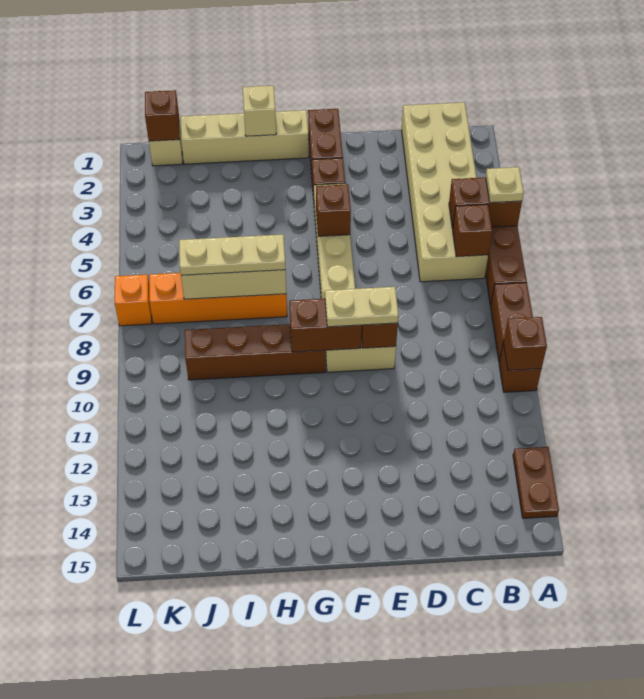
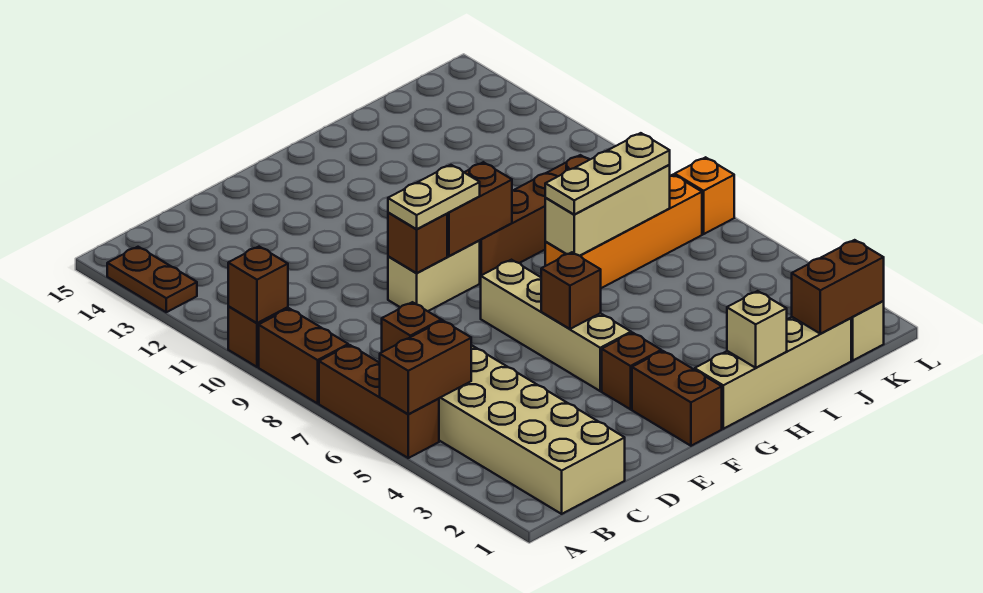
tan 1x1 plate [486,167,524,203] -> none
brown 1x1 brick [145,90,180,141] -> brown 1x2 brick [792,240,884,334]

